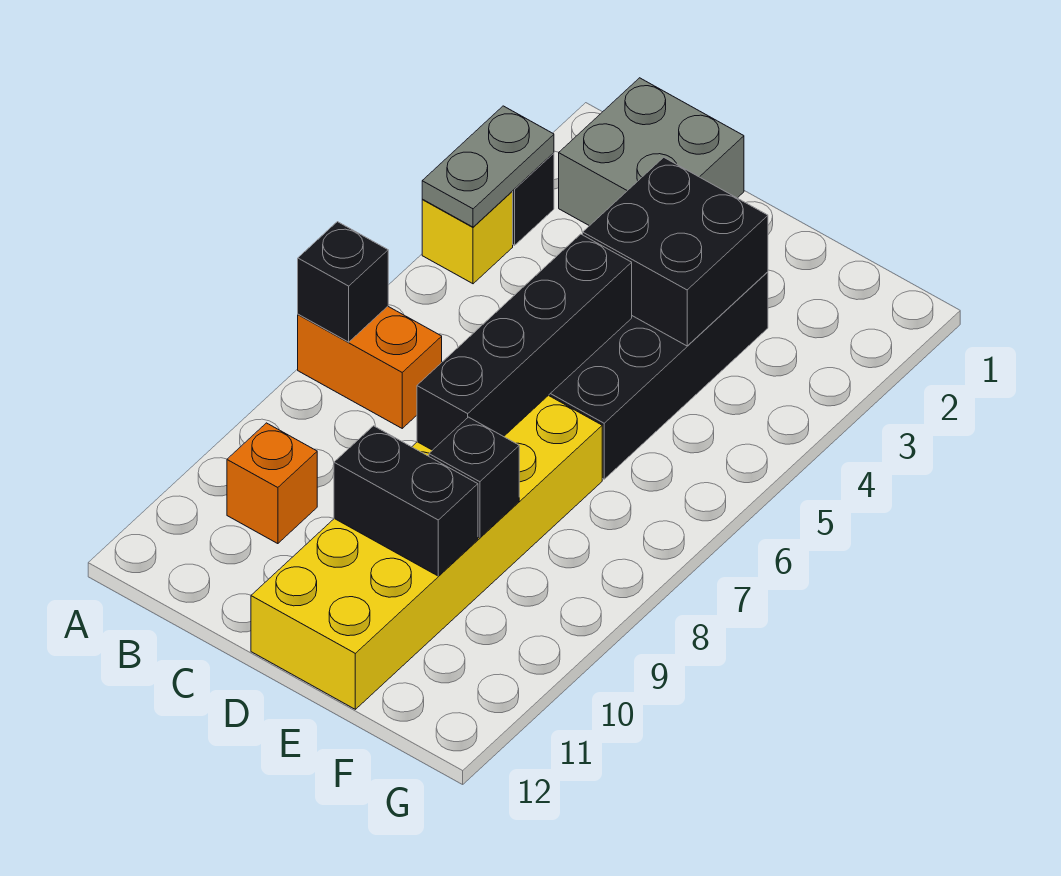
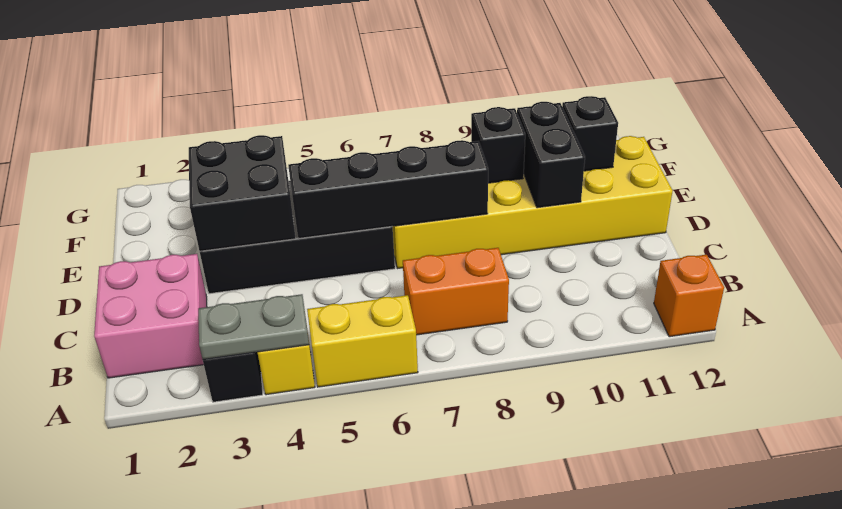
none -> yellow 1x2 brick [307,295,418,387]
orange 1x2 brick [298,307,442,428] -> orange 1x2 brick turned to [403,248,509,335]
black 1x1 brick [298,222,388,342] -> black 1x1 brick moved to [562,96,618,171]
grey 2x2 brick [559,78,744,226] -> pink 2x2 brick [94,254,207,378]
orange 1x1 brick [227,423,317,544] -> orange 1x1 brick moved to [654,255,724,337]

